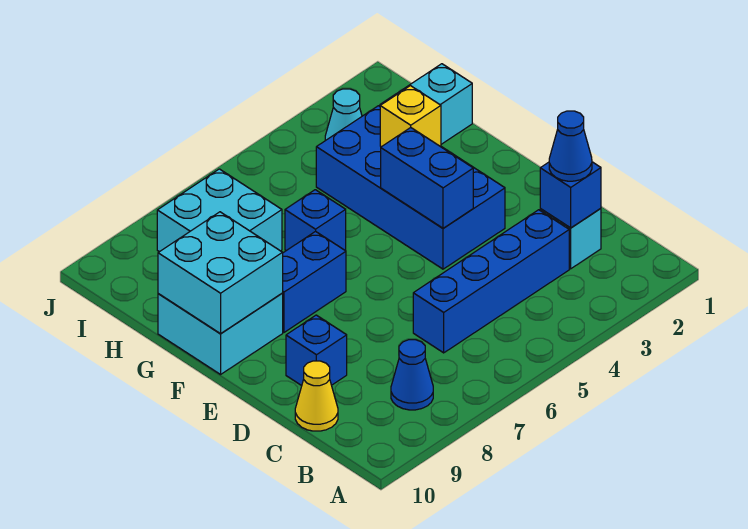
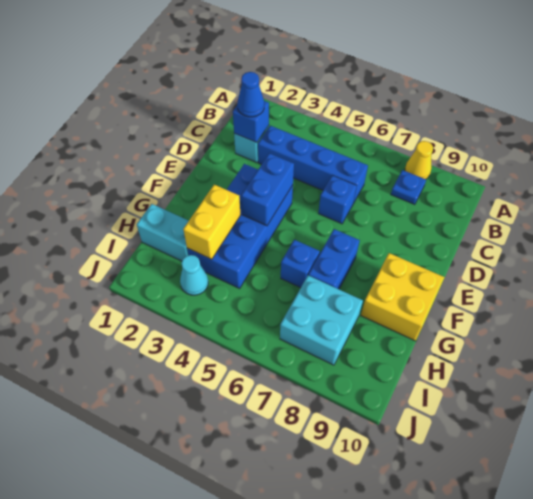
blue 1x1 cone [391,340,433,410] -> blue 1x1 plate [391,170,426,205]
yellow 1x1 cone [295,361,338,431] -> yellow 1x1 cone moved to [405,141,433,179]
blue 1x1 brick [286,315,347,386] -> blue 1x1 brick moved to [318,175,357,224]
blue 1x2 brick [283,231,346,332] -> blue 1x2 brick turned to [309,229,360,289]
cyan 2x2 brick [158,293,283,374] -> yellow 2x2 brick [361,253,445,341]
cyan 2x2 brick [158,212,283,334] -> none
yellow 1x1 brick [380,86,441,147] -> yellow 1x2 brick [183,185,240,259]

